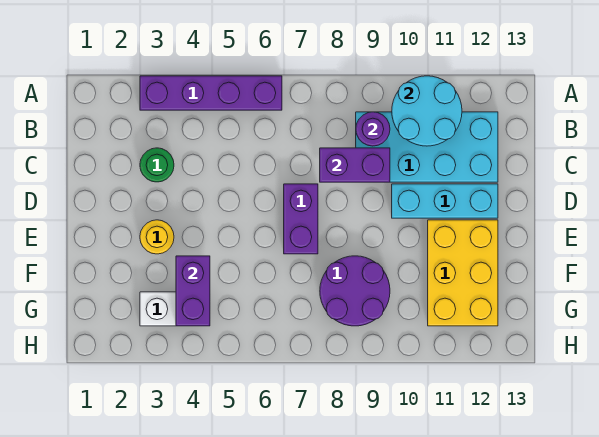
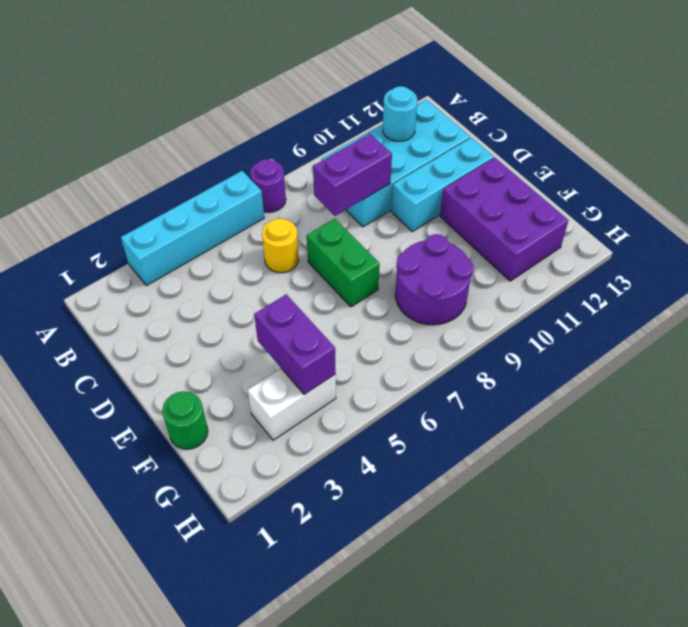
purple 1x4 brick [140,76,282,110] -> cyan 1x4 brick [121,171,264,286]
cyan 2x2 round brick [392,76,462,146] -> cyan 1x1 round brick [383,86,417,141]
purple 1x1 round brick [356,112,390,146] -> purple 1x1 round brick moved to [250,159,286,212]
green 1x1 round brick [140,148,174,182] -> green 1x1 round brick moved to [162,391,208,449]
purple 1x2 brick [284,184,318,254] -> green 1x2 brick [307,218,380,307]
yellow 1x1 round brick [140,220,174,254] -> yellow 1x1 round brick moved to [262,219,299,273]
yellow 2x3 brick [428,220,498,326] -> purple 2x3 brick [440,158,568,281]

